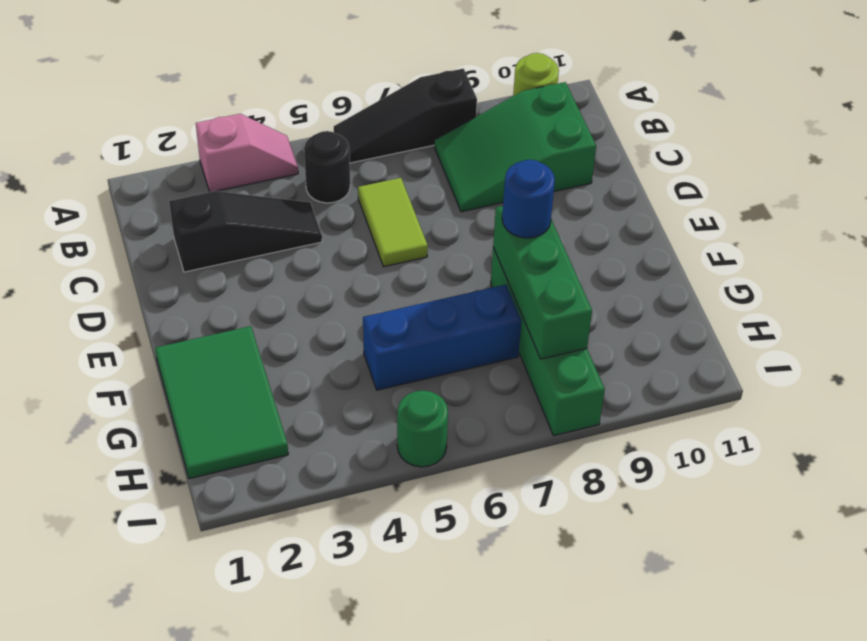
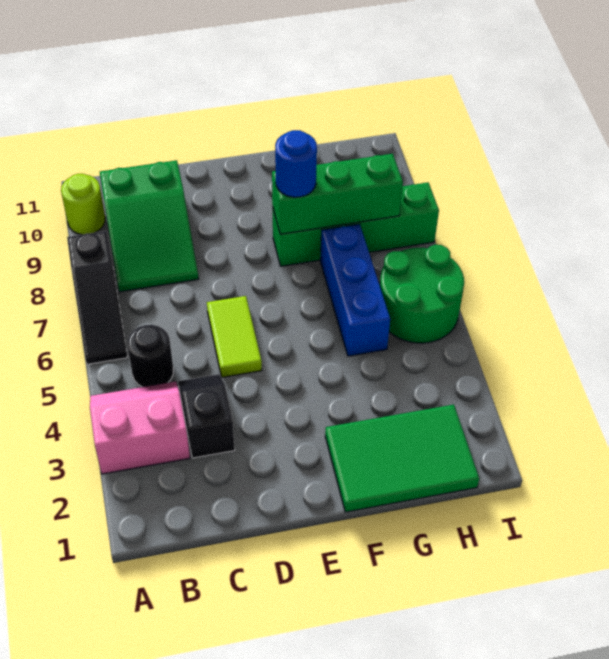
pink 1x2 slope [196,114,298,192] -> pink 2x2 slope [90,382,190,474]
black 1x3 slope [169,191,322,272] -> black 1x2 slope [178,374,235,458]
lime 1x2 tile [358,178,428,267] -> lime 1x2 tile turned to [207,296,262,378]
green 1x1 round brick [397,390,448,467] -> green 2x2 round brick [380,245,464,343]

